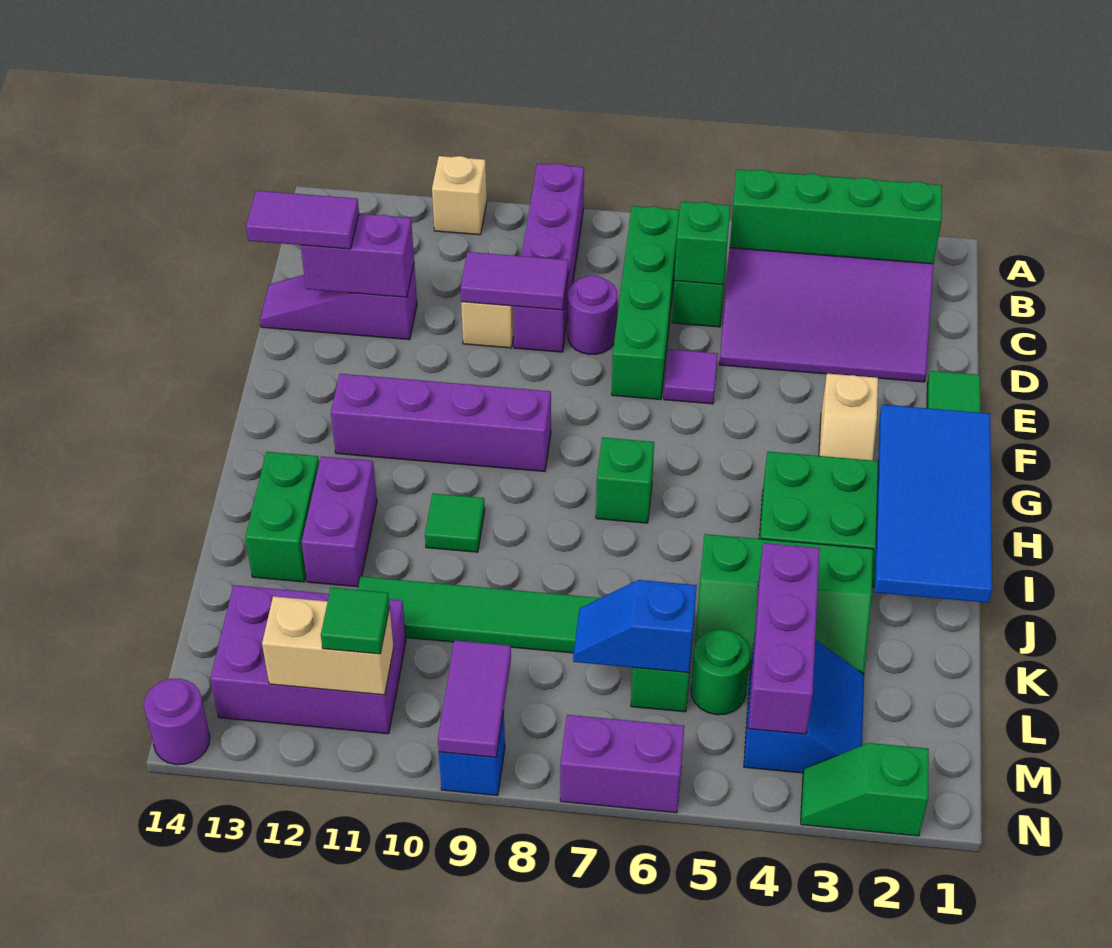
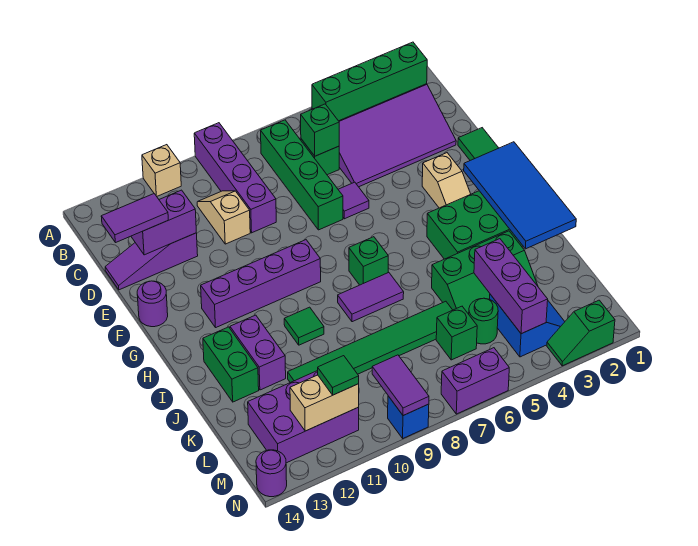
purple 1x1 round brick [568,276,618,354] -> purple 1x1 round brick moved to [137,281,168,327]
purple 1x2 tile [461,252,568,310] -> purple 1x2 tile moved to [338,272,404,322]
blue 1x2 slope [573,580,697,673] -> none

